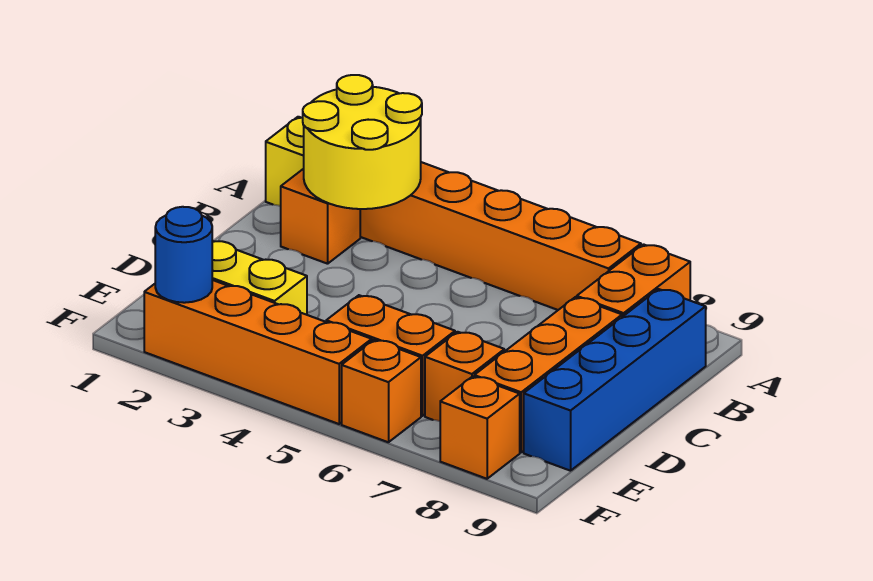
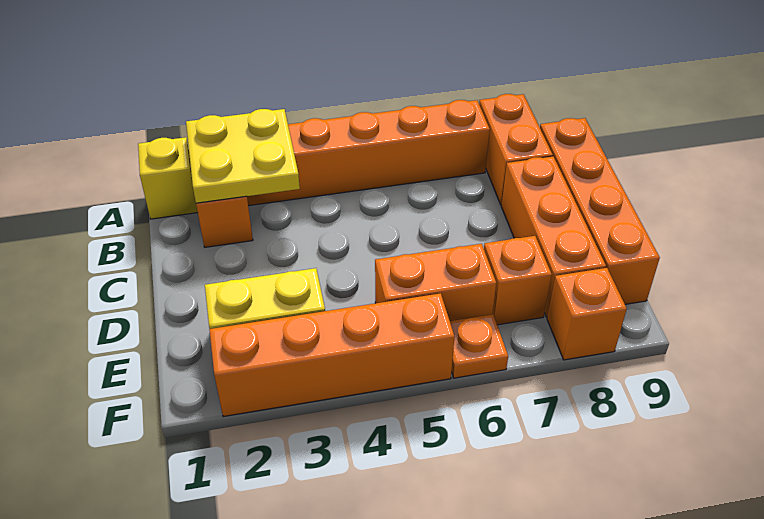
yellow 2x2 round brick [303,75,422,209] -> yellow 2x2 plate [186,109,300,203]
blue 1x4 brick [524,289,706,471] -> orange 1x4 brick [540,118,660,304]
blue 1x1 round brick [155,207,212,303] -> none
orange 1x1 brick [342,340,421,442] -> orange 1x1 plate [450,314,508,378]

